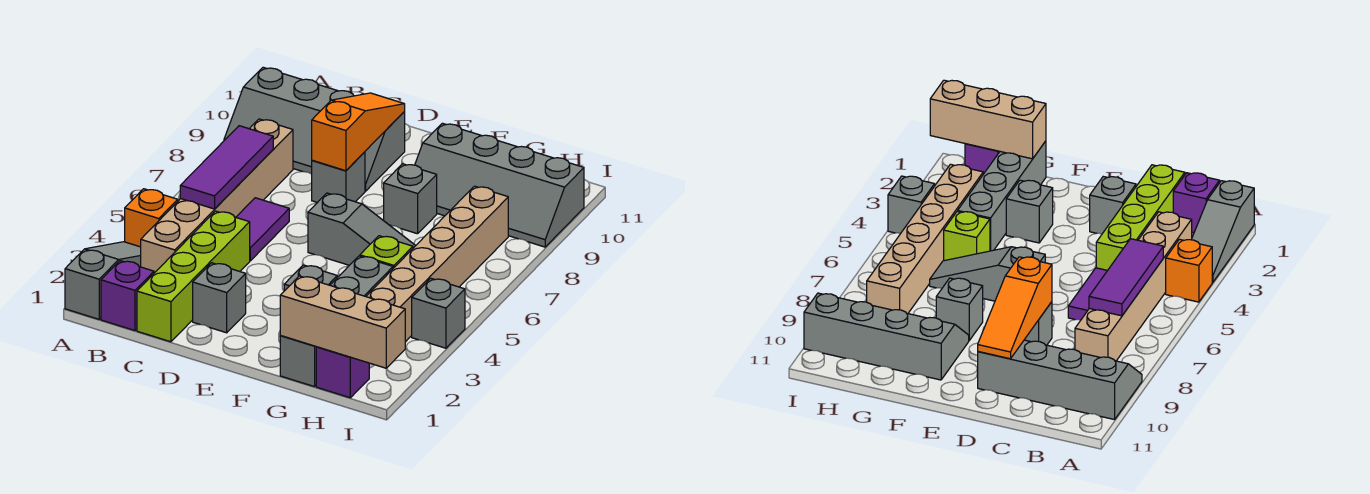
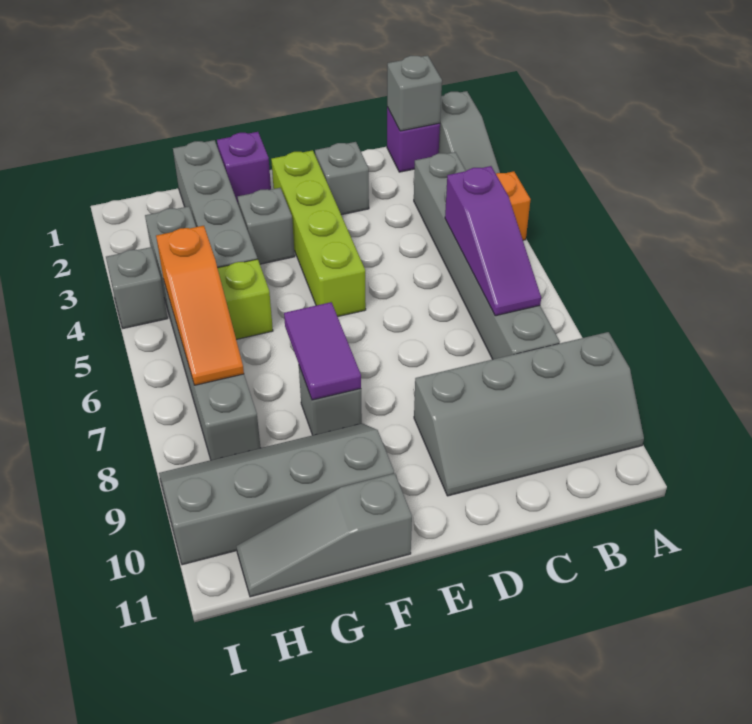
grey 2x4 slope [224,67,405,191] -> grey 2x4 slope turned to [414,332,644,496]
tan 1x6 brick [141,119,293,273] -> grey 1x6 brick [414,152,560,359]
purple 1x3 tile [180,126,273,209] -> purple 1x3 slope [445,166,541,316]
lime 1x4 brick [137,211,250,342] -> lime 1x4 brick moved to [271,150,366,317]
purple 1x2 tile [236,198,289,261] -> purple 1x2 tile moved to [284,302,361,400]
grey 1x1 brick [312,152,365,203] -> grey 1x1 brick moved to [387,55,442,131]
orange 1x3 slope [312,93,405,171] -> orange 1x3 slope moved to [156,226,244,385]
grey 1x3 slope [308,193,416,265] -> grey 1x3 slope moved to [236,473,412,597]
tan 1x3 brick [280,276,405,368] -> none
purple 1x1 brick [316,347,369,398] -> purple 1x1 brick moved to [217,132,271,203]
tan 1x6 brick [366,186,508,342] -> grey 1x6 brick [145,206,261,460]

